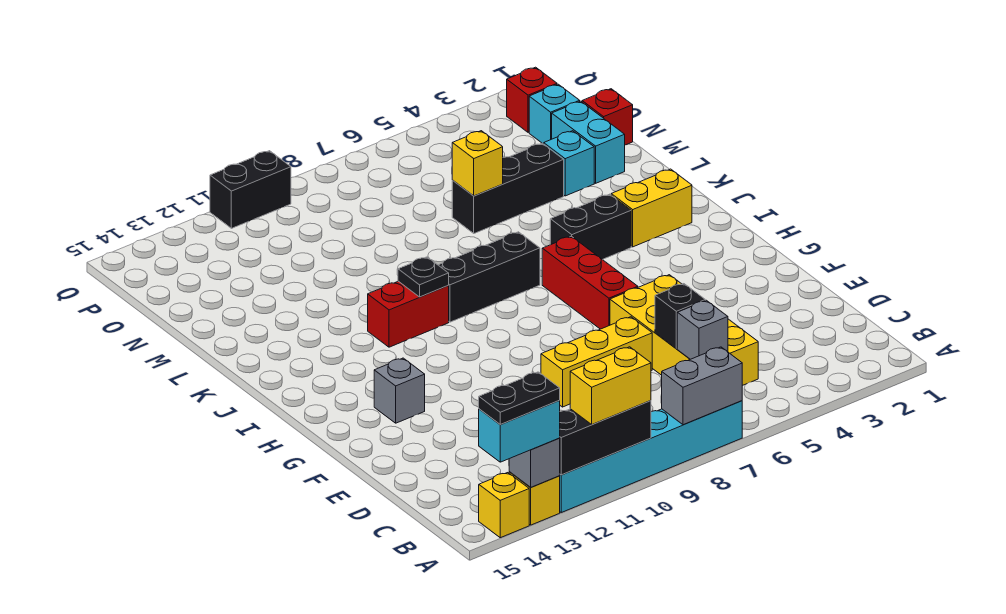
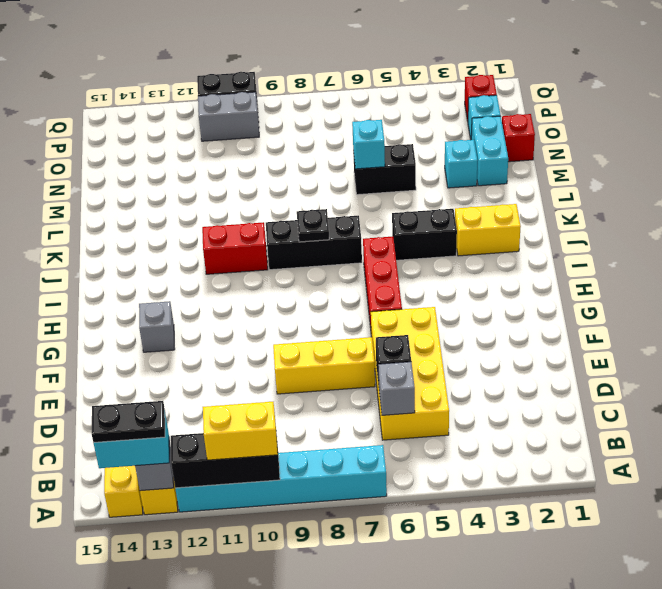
grey 1x2 brick [662,347,742,425] -> grey 1x2 brick moved to [198,92,259,141]
black 1x1 plate [398,257,449,297] -> black 1x1 plate moved to [297,209,329,242]
black 1x3 brick [452,143,564,233] -> black 1x2 brick [353,144,416,195]
yellow 1x1 brick [452,131,503,196] -> cyan 1x1 brick [352,120,385,169]

